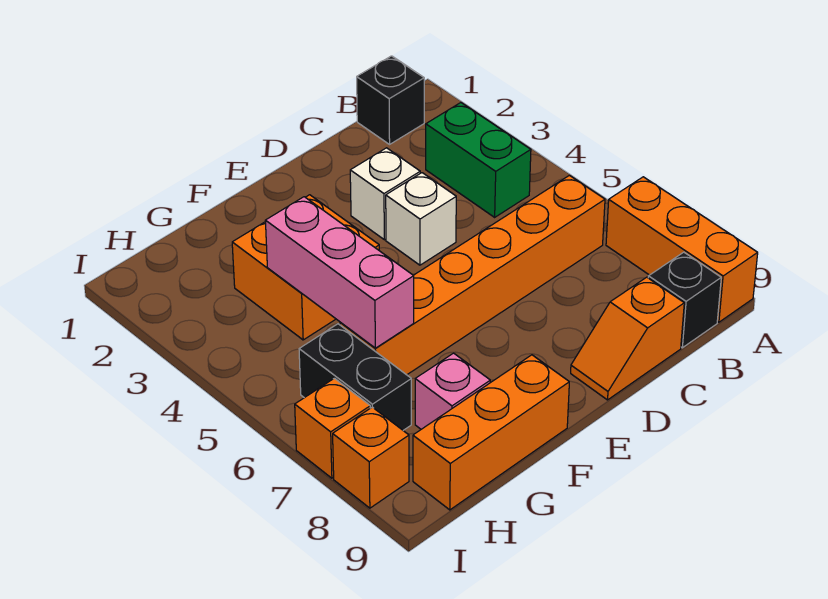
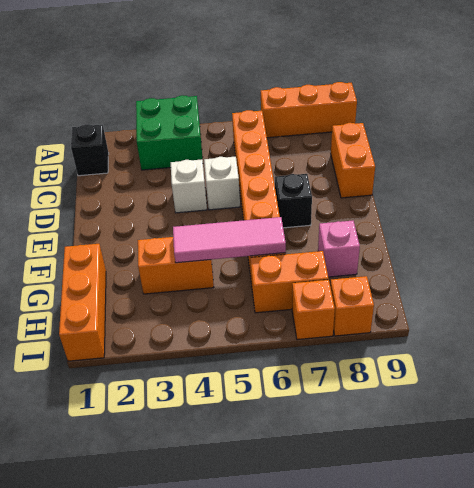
green 1x2 brick [426,103,531,217] -> green 2x2 brick [136,95,203,170]
black 1x1 brick [648,252,721,348] -> black 1x1 brick moved to [275,174,312,228]
orange 1x2 slope [571,277,684,400] -> orange 1x2 brick [331,123,375,198]
white 1x1 brick [350,148,420,240] -> white 1x1 brick moved to [204,156,240,210]
orange 2x2 brick [232,195,379,340] -> orange 1x2 brick [138,237,214,294]
orange 1x3 brick [413,355,569,510] -> orange 1x3 brick moved to [59,244,106,361]
pink 1x3 brick [265,197,414,348] -> pink 1x3 tile [173,217,286,263]
black 1x2 brick [299,324,411,430] -> orange 1x2 brick [250,251,329,313]

